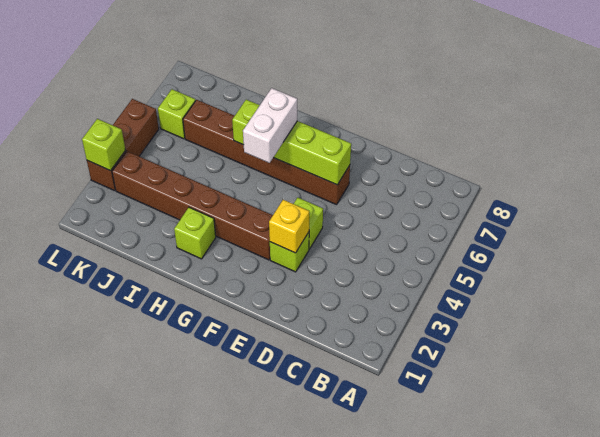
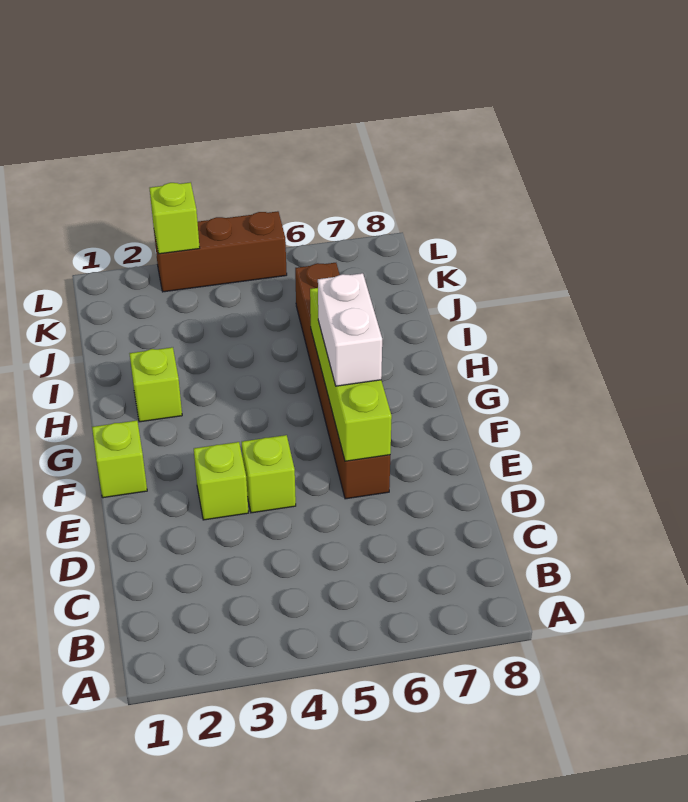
yellow 1x1 brick [269,200,309,253] -> none
brown 1x6 brick [112,151,273,260] -> none
white 1x2 brick [243,88,297,163] -> white 1x2 brick turned to [318,273,382,386]
lime 1x1 brick [158,89,196,139] -> lime 1x1 brick moved to [92,421,147,498]

